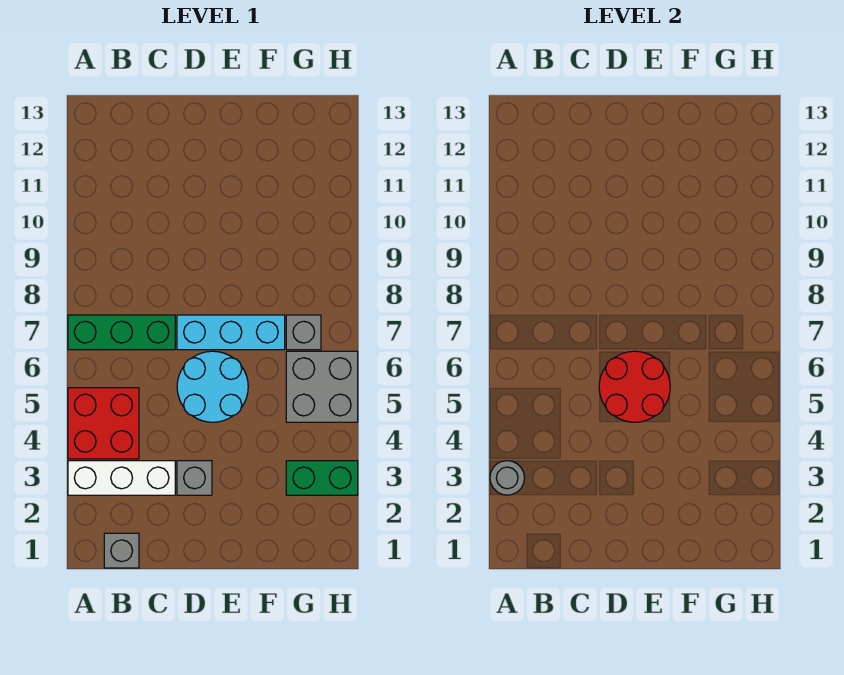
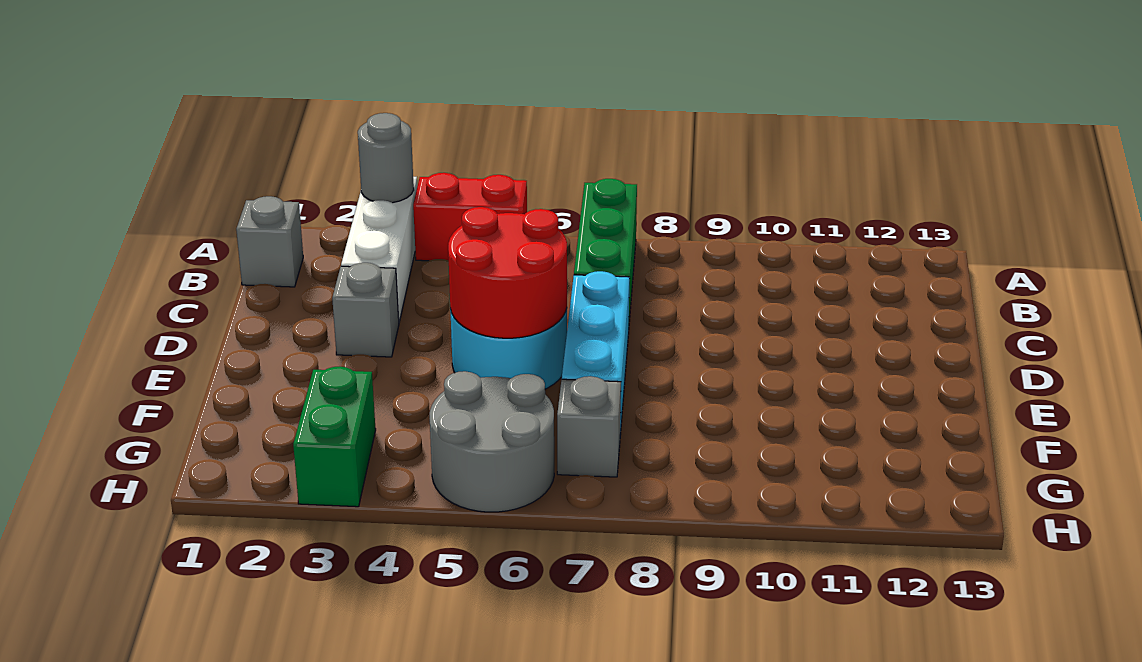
red 2x2 brick [68,388,139,459] -> red 1x2 brick [413,173,527,261]
grey 2x2 brick [286,351,358,422] -> grey 2x2 round brick [430,371,554,512]

